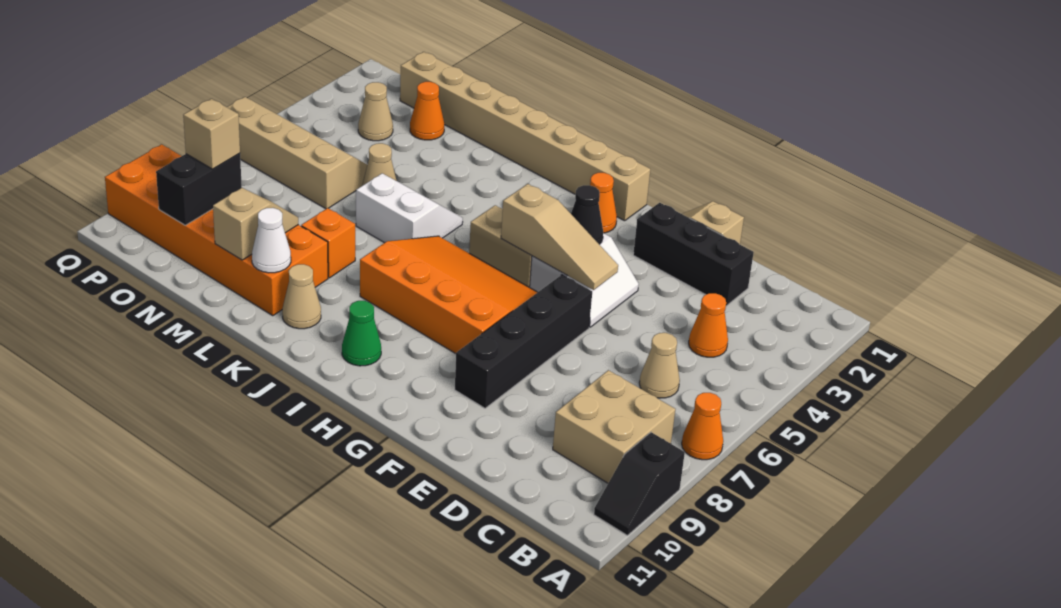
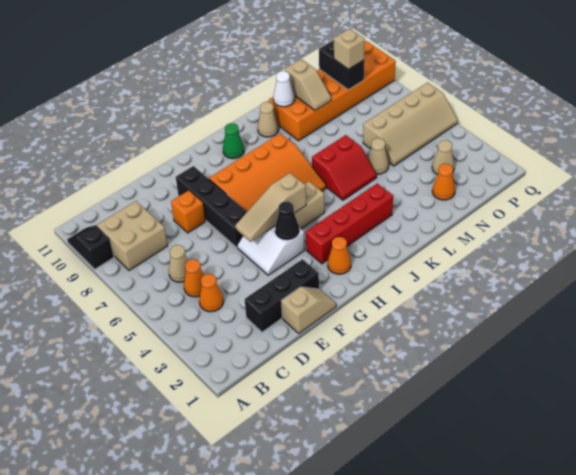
orange 1x1 cone [682,393,723,460] -> orange 1x1 cone moved to [184,259,204,297]
tan 1x8 brick [400,52,650,221] -> none
none -> red 1x4 brick [306,183,393,264]
white 2x2 slope [356,173,463,243] -> red 2x2 slope [312,135,377,200]
orange 1x1 brick [301,208,355,278] -> orange 1x1 brick moved to [171,190,206,233]

